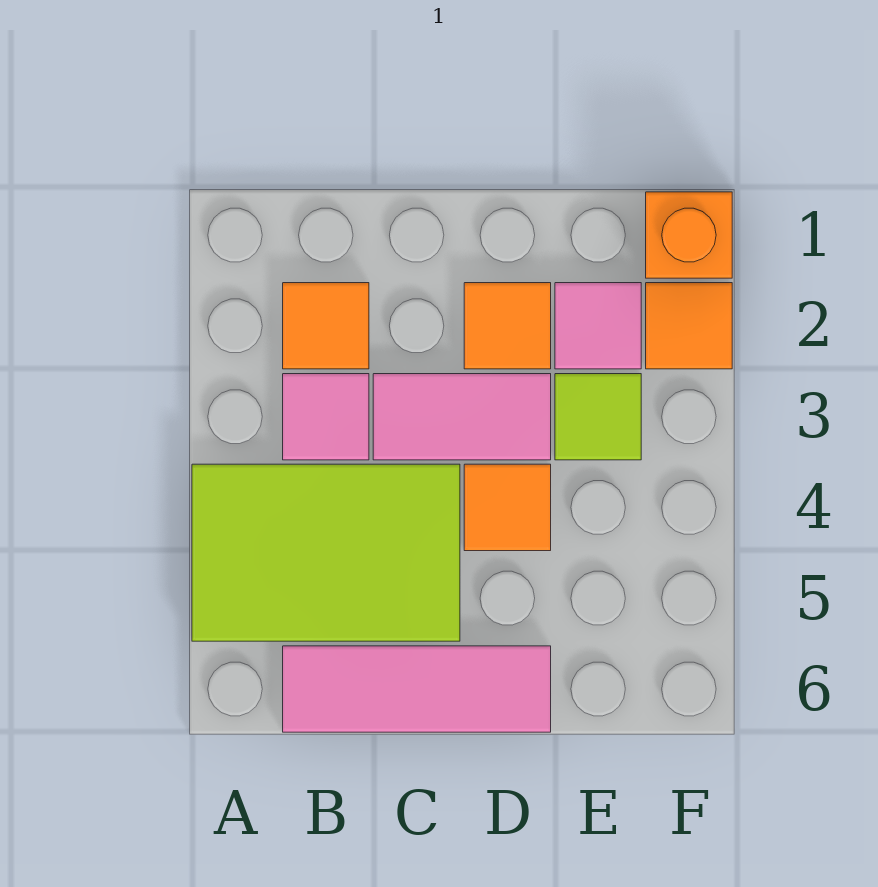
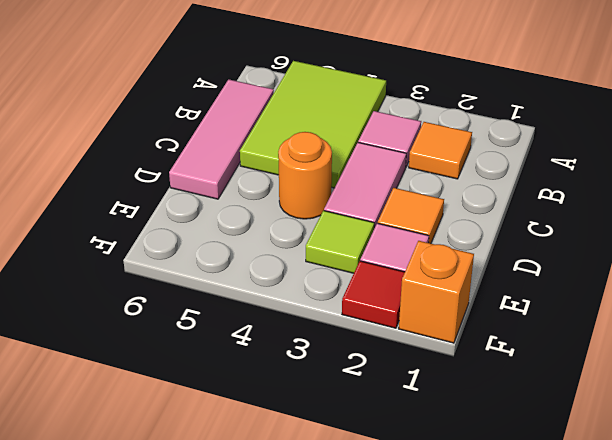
orange 1x1 tile [464,464,551,551] -> orange 1x1 round brick [278,132,332,219]
orange 1x1 tile [646,283,732,369] -> red 1x1 tile [342,261,405,328]

